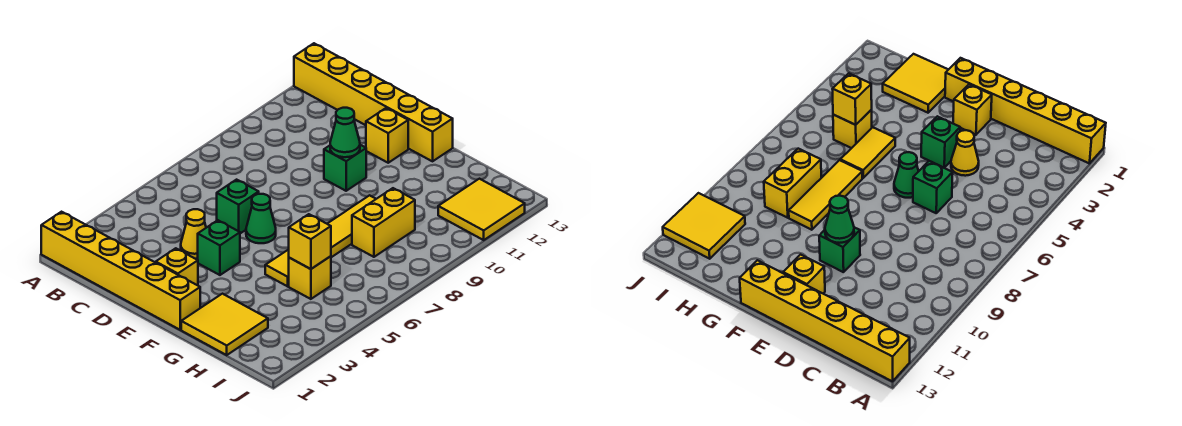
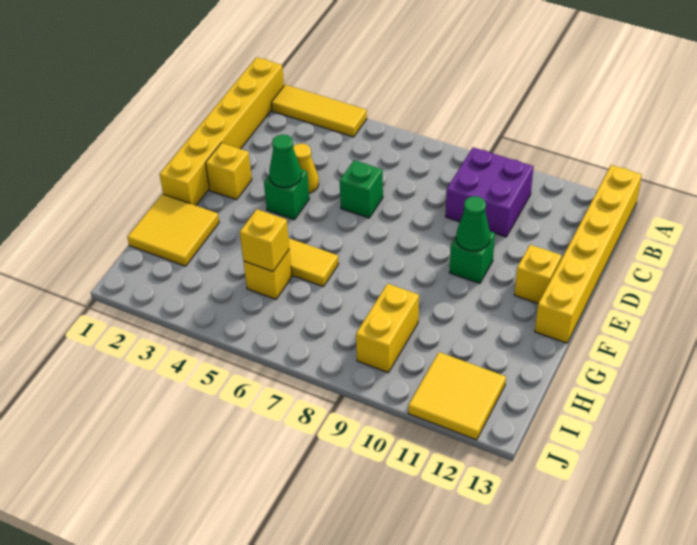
none -> purple 2x2 brick [446,147,534,237]
green 1x1 cone [246,194,276,243] -> green 1x1 cone moved to [269,134,301,188]
yellow 1x3 tile [327,195,376,257] -> yellow 1x3 tile moved to [271,85,367,137]
yellow 1x2 brick [352,188,415,257] -> yellow 1x2 brick turned to [356,284,419,373]

